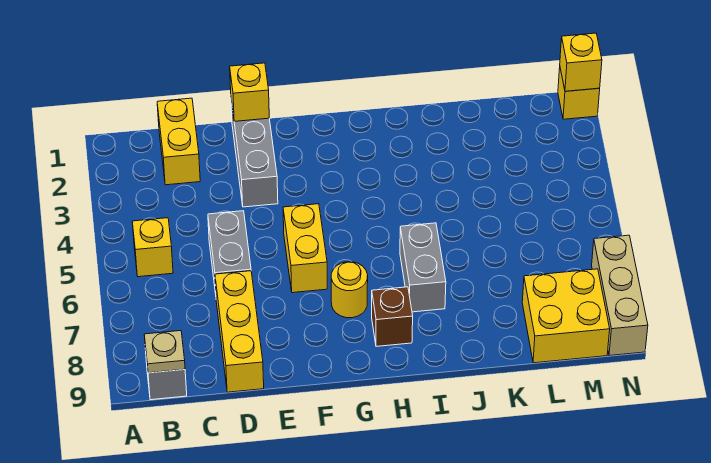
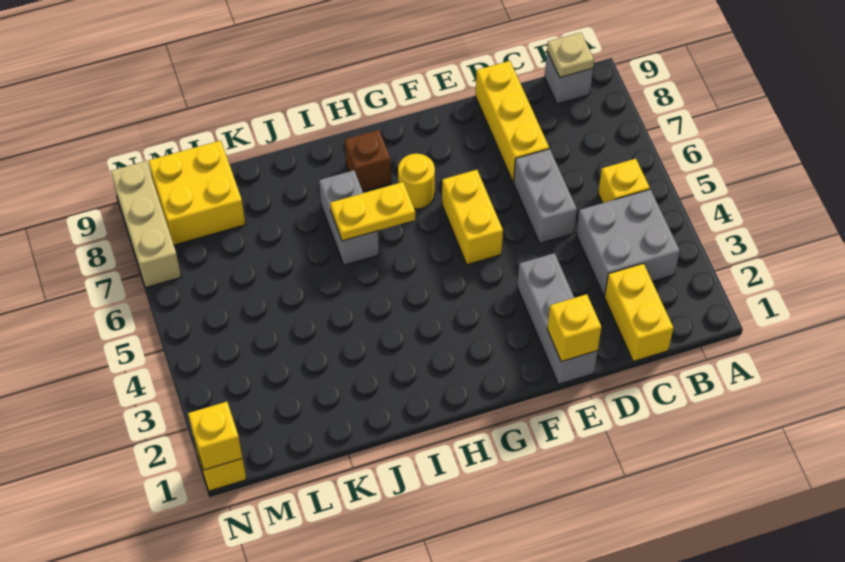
none -> grey 2x2 brick [576,189,680,296]
none -> yellow 1x2 plate [330,182,415,241]

